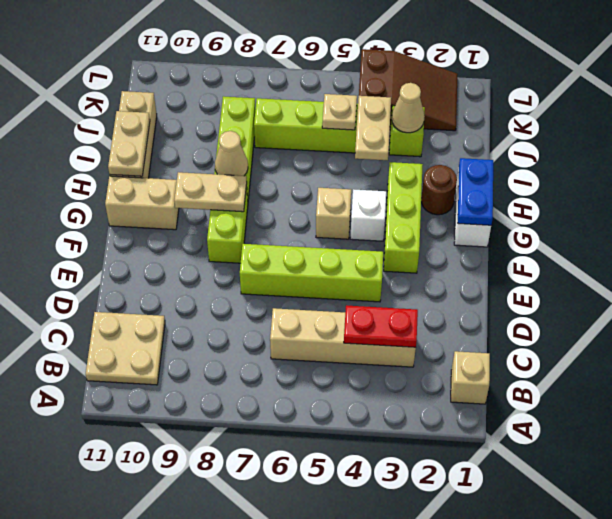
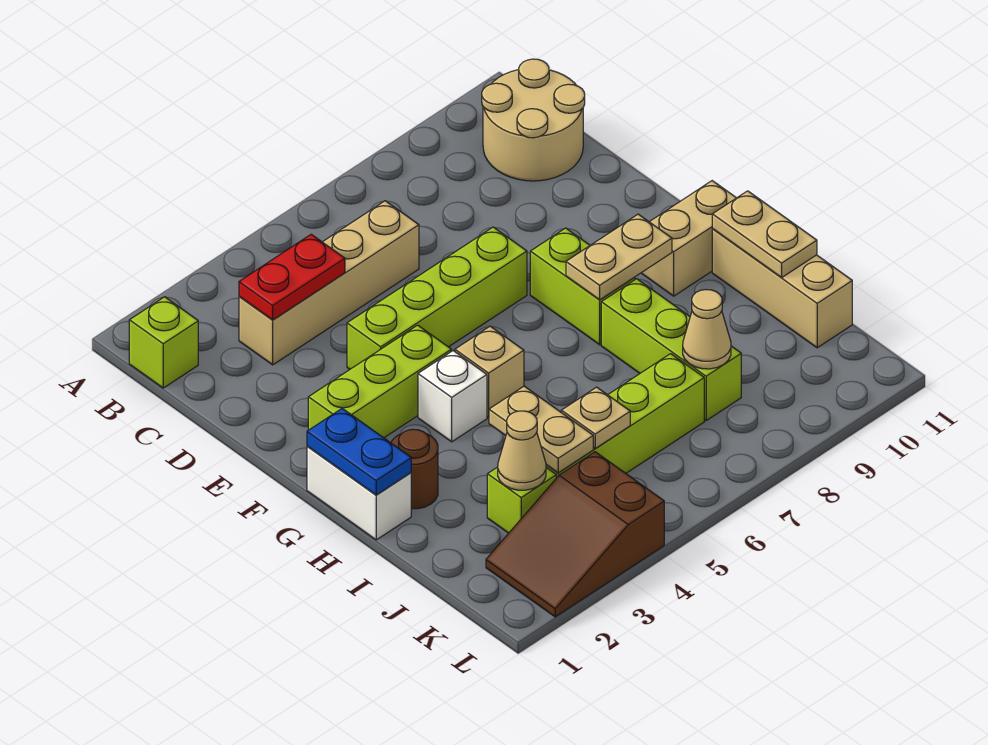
tan 1x1 brick [451,351,490,404] -> lime 1x1 brick [129,297,198,388]
tan 2x2 plate [86,312,165,385] -> tan 2x2 round brick [482,59,585,181]
lime 1x3 brick [384,162,423,273] -> lime 1x3 brick turned to [308,325,451,438]
tan 1x1 cone [215,131,248,176] -> tan 1x1 cone moved to [683,290,731,369]

